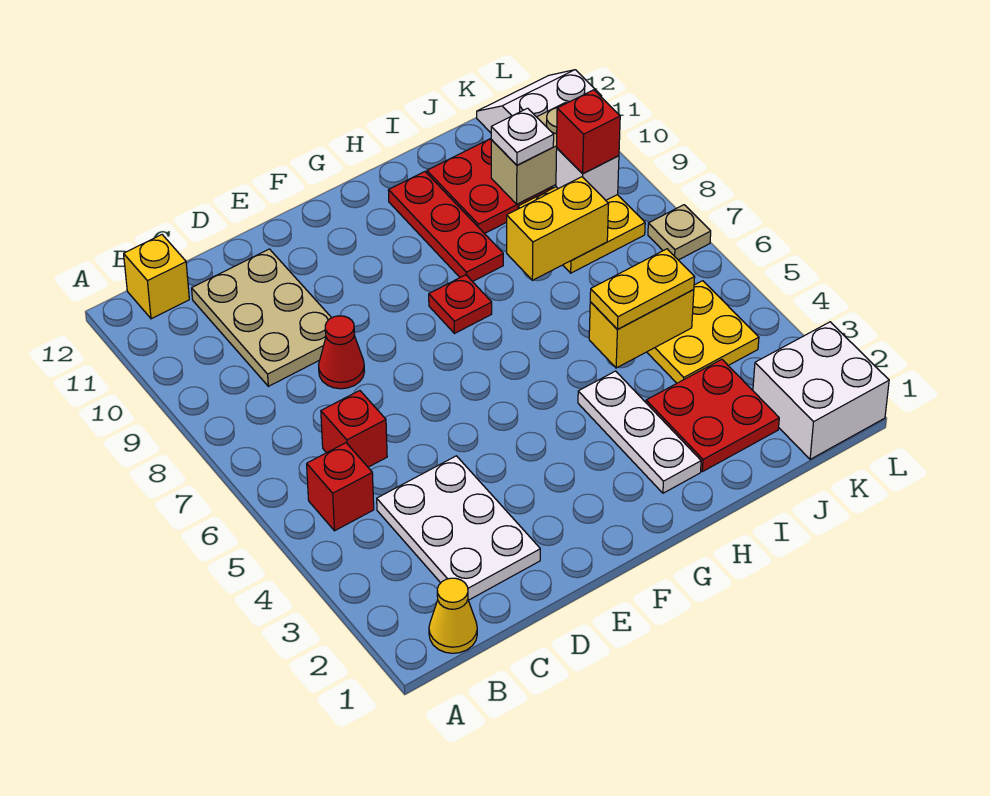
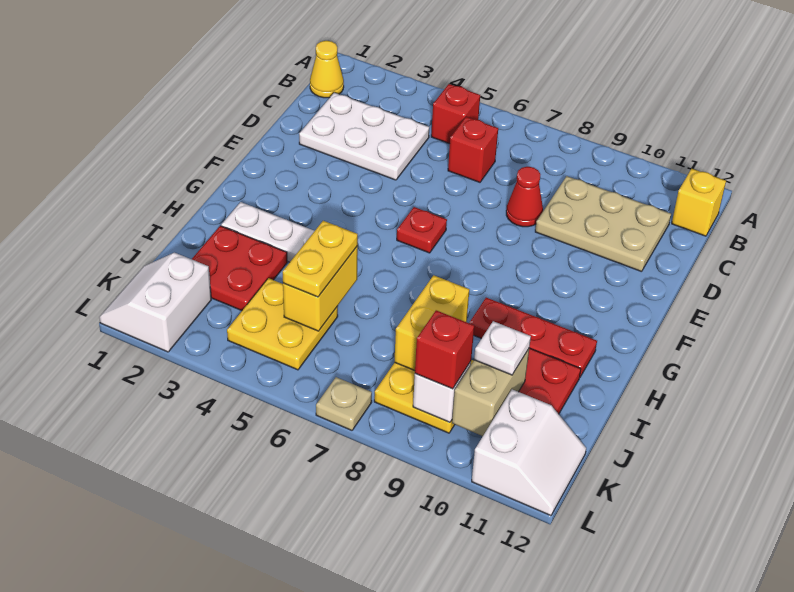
red 1x1 plate [429,275,492,334] -> red 1x1 plate moved to [397,207,447,253]
white 2x2 brick [753,322,889,459] -> white 2x2 slope [99,253,211,352]

